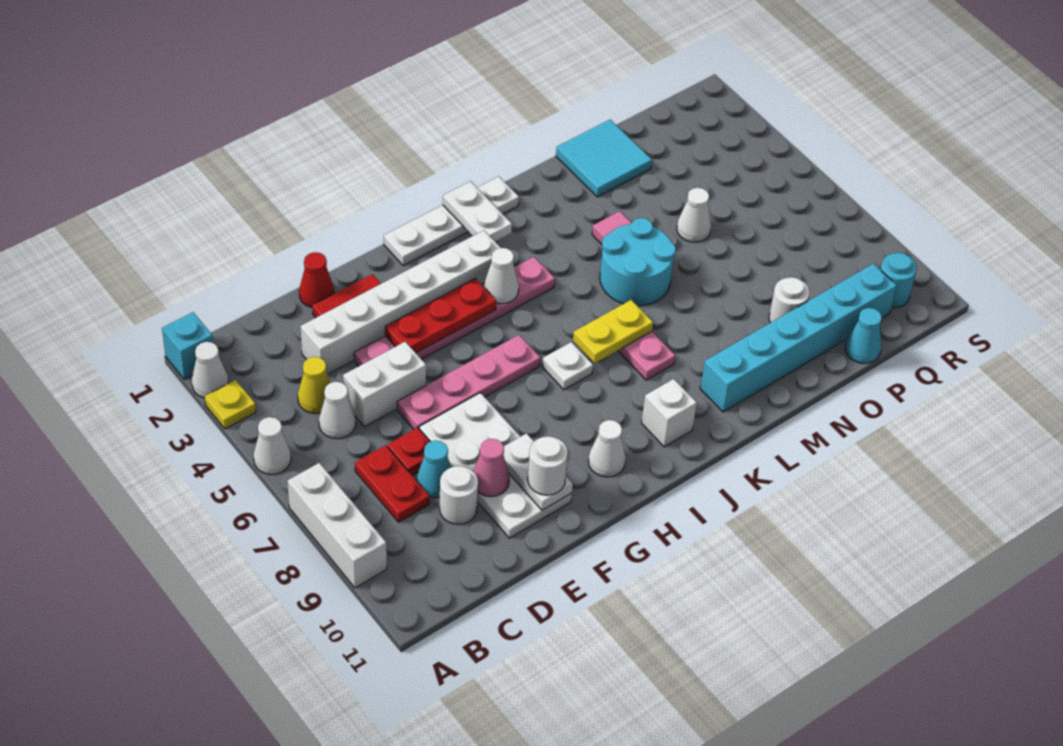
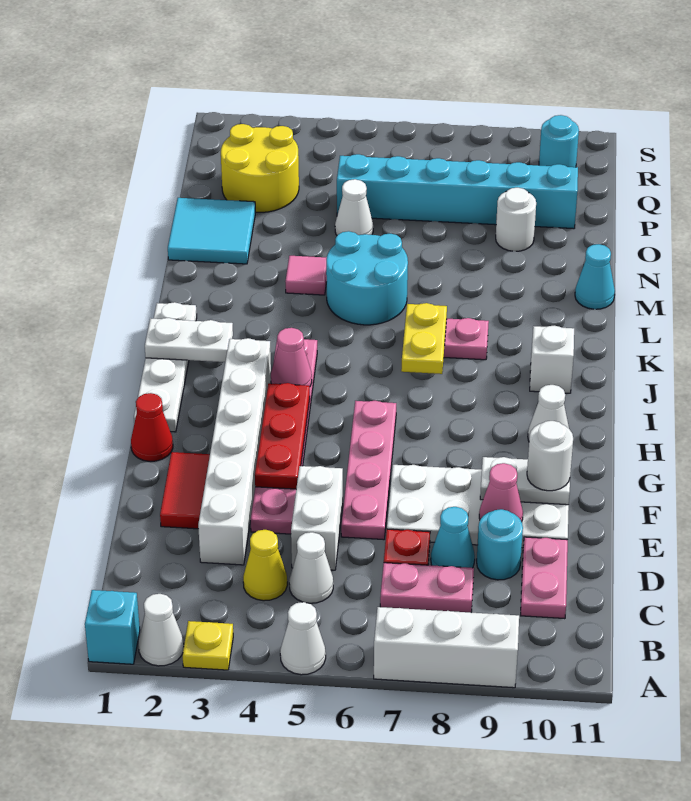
red 1x2 plate [355,445,430,522] -> pink 1x2 plate [380,563,474,612]
none -> pink 1x2 plate [521,537,568,619]
white 1x1 round brick [440,466,478,524] -> cyan 1x1 round brick [477,509,523,580]
red 1x1 cone [299,252,334,307] -> red 1x1 cone moved to [131,393,173,461]
white 1x1 cone [484,248,519,304] -> pink 1x1 cone [271,328,312,386]
white 1x1 plate [542,342,593,390] -> none
cyan 1x6 brick [700,264,897,412] -> cyan 1x6 brick turned to [337,154,578,229]
none -> yellow 2x2 round brick [221,124,299,212]
cyan 1x1 cone [845,308,882,363] -> cyan 1x1 cone moved to [575,244,615,309]

